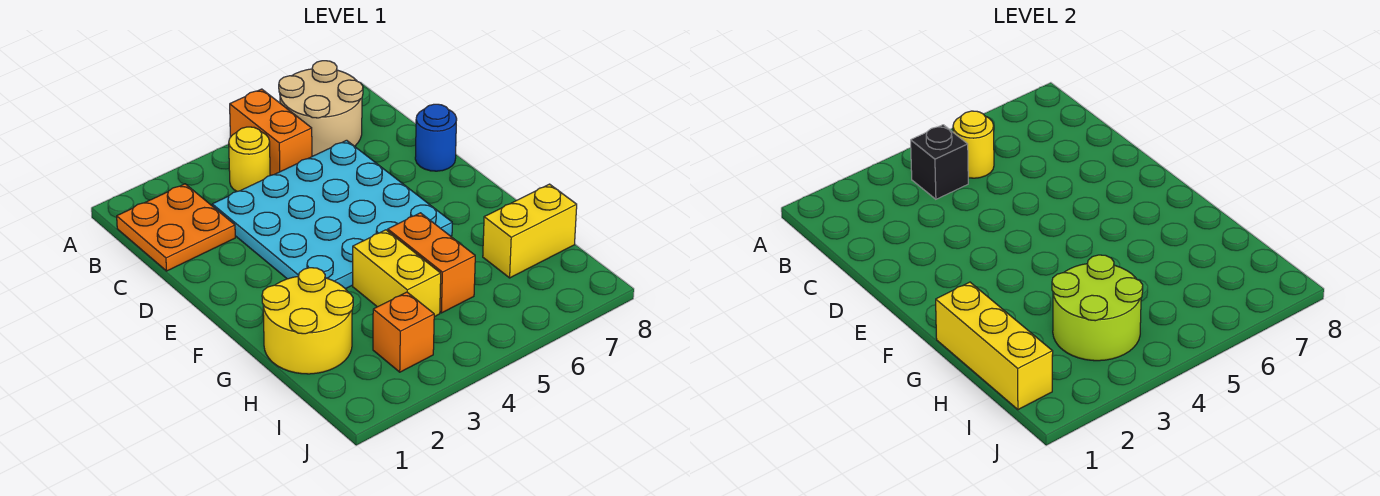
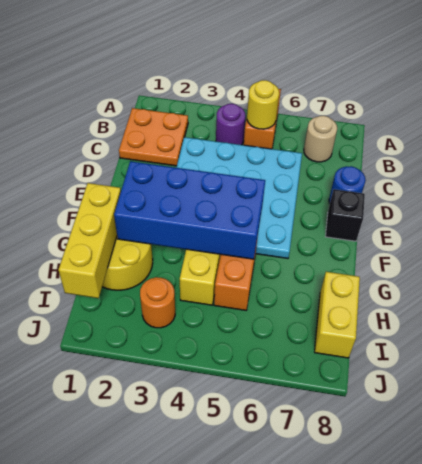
tan 2x2 round brick [279,61,363,156] -> tan 1x1 round brick [304,116,337,162]
yellow 1x1 round brick [229,127,270,191] -> purple 1x1 round brick [216,104,246,145]
black 1x1 brick [911,125,968,199] -> black 1x1 brick moved to [325,189,365,241]
none -> blue 2x4 brick [114,161,265,259]
lime 2x2 round brick [1052,255,1143,361] -> none
yellow 1x2 brick [483,184,577,278] -> yellow 1x2 brick turned to [315,272,360,358]
orange 1x1 brick [373,292,434,372] -> orange 1x1 round brick [140,277,175,328]

